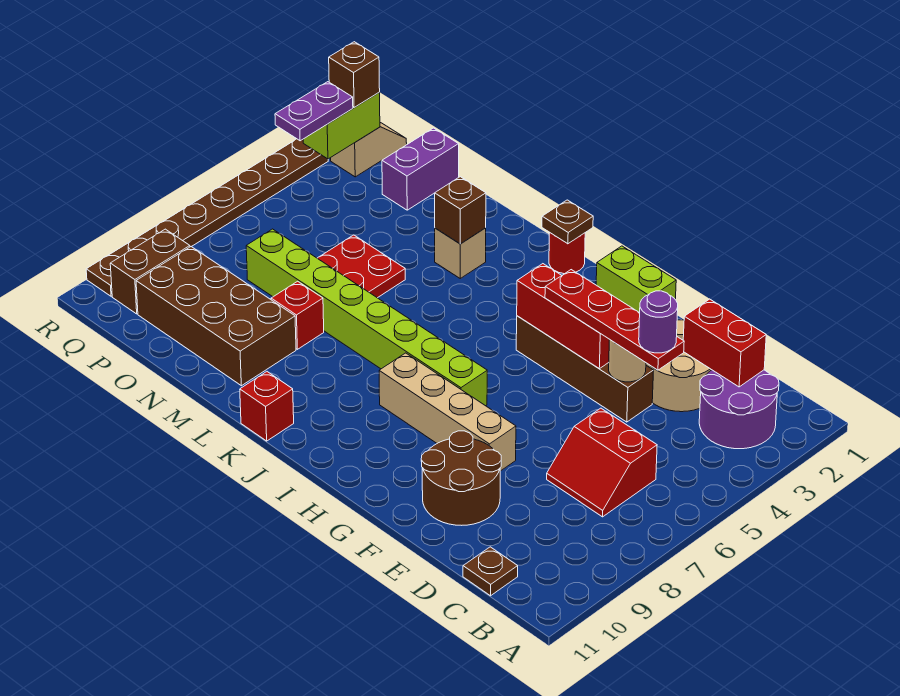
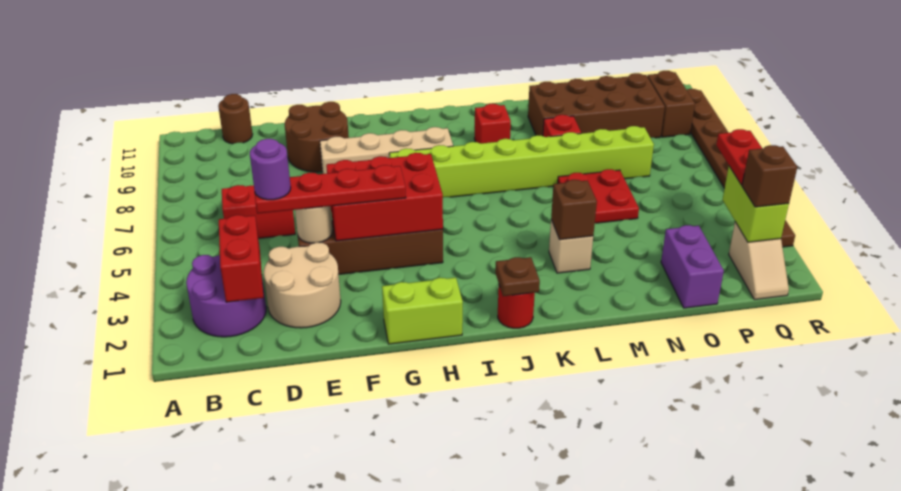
red 1x2 brick [683,299,766,387] -> red 1x2 brick turned to [219,215,264,302]
brown 1x1 plate [463,547,518,596] -> brown 1x1 round brick [218,94,253,144]
red 1x3 brick [517,264,609,369] -> red 2x3 brick [326,153,443,241]
red 1x1 brick [240,372,294,441] -> red 1x1 brick moved to [474,104,511,143]
purple 1x2 plate [275,82,353,141] -> red 1x2 plate [716,129,762,185]

